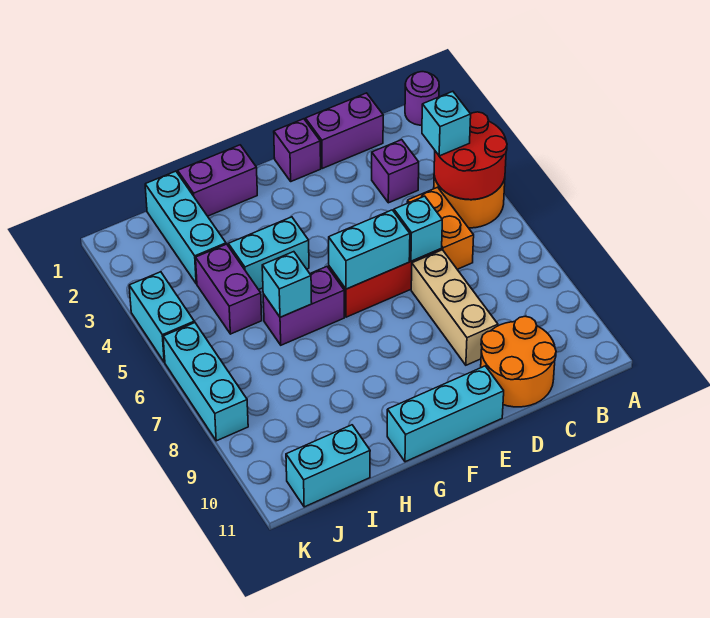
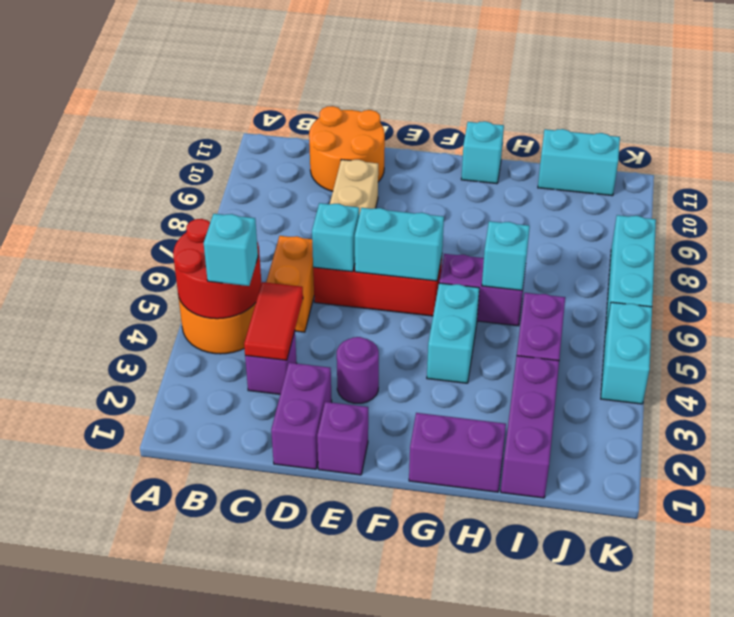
purple 1x1 round brick [405,72,439,125] -> purple 1x1 round brick moved to [337,337,379,403]
purple 1x2 brick [305,93,383,169] -> purple 1x2 brick turned to [271,363,332,469]
none -> red 1x2 tile [244,282,303,360]
cyan 1x3 brick [387,366,504,462] -> cyan 1x1 brick [461,121,504,184]
cyan 1x2 brick [228,217,309,290] -> cyan 1x2 brick turned to [427,283,479,383]
cyan 1x3 brick [145,171,226,284] -> purple 1x3 brick [501,356,559,498]

